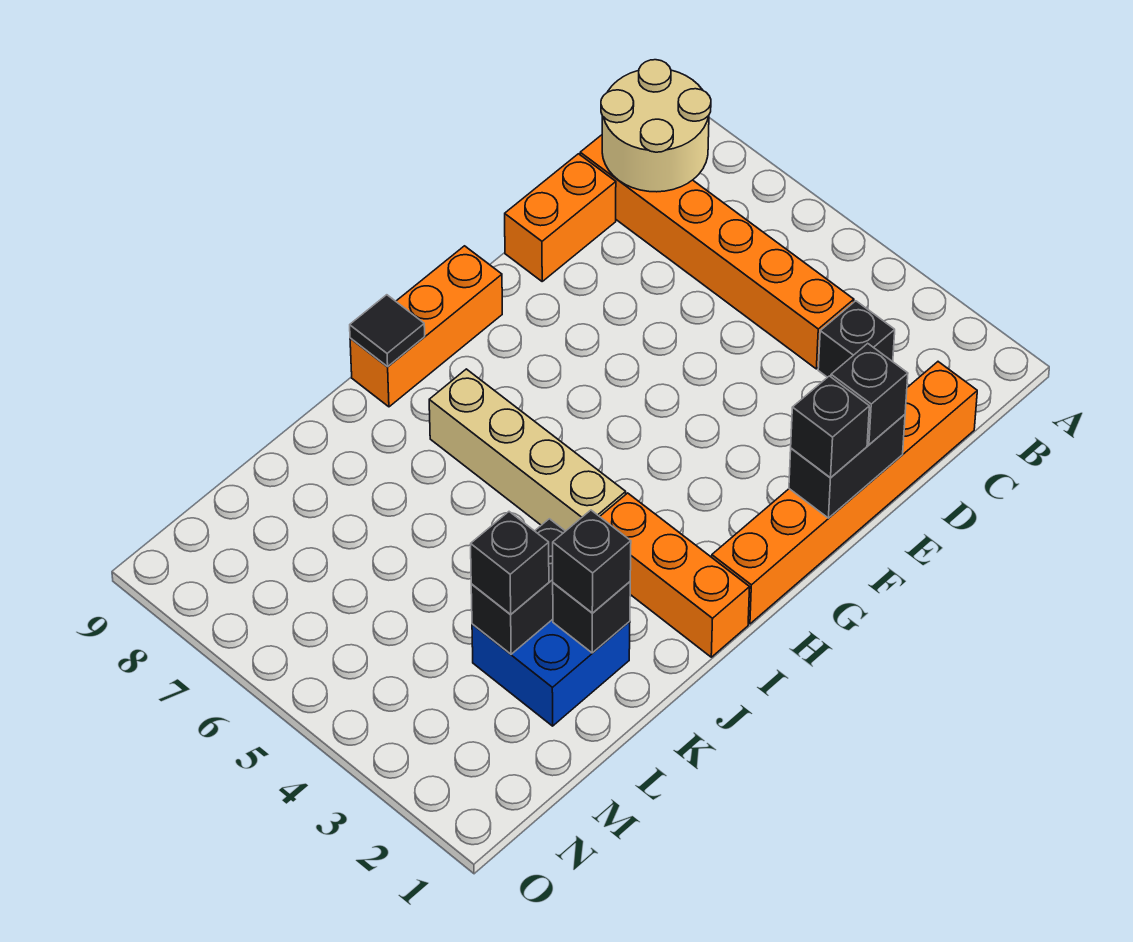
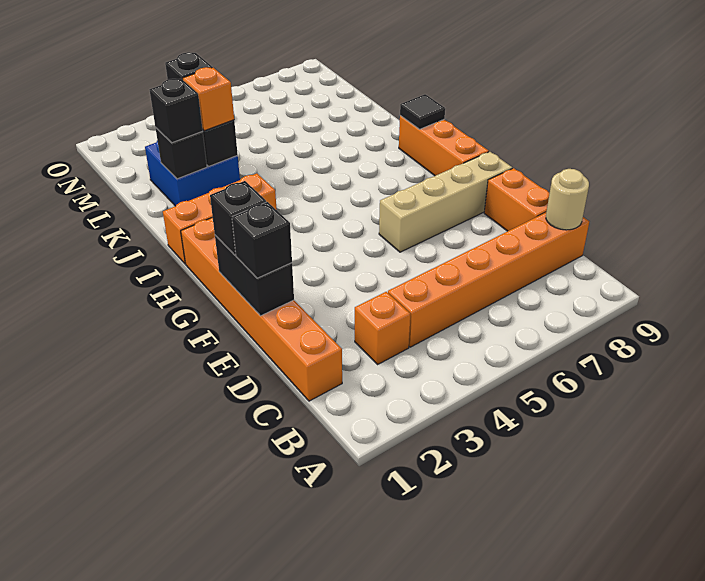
tan 2x2 round brick [601,60,711,192] -> tan 1x1 round brick [546,169,589,230]
black 1x1 brick [818,301,895,377] -> orange 1x1 brick [355,292,410,364]
tan 1x4 brick [429,369,626,531] -> tan 1x4 brick moved to [379,152,512,252]
none -> orange 1x1 brick [183,67,234,131]

